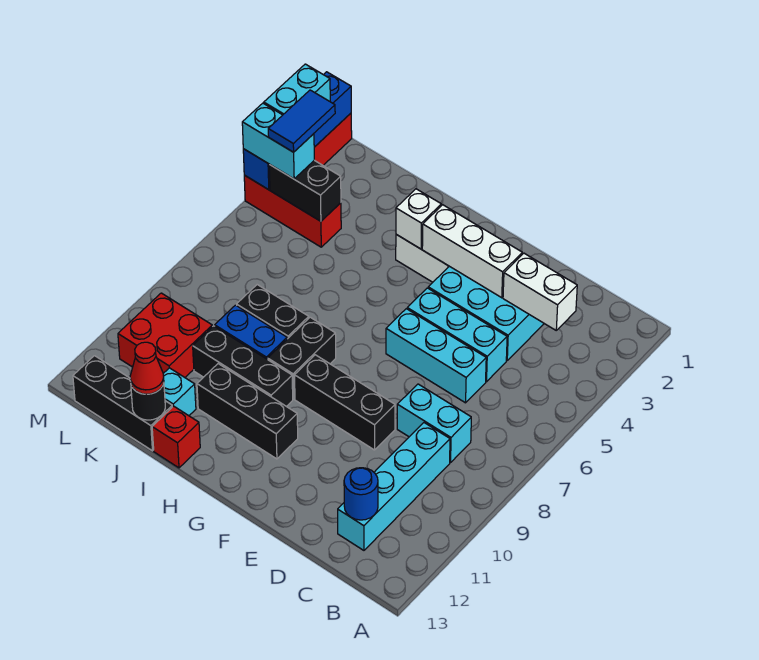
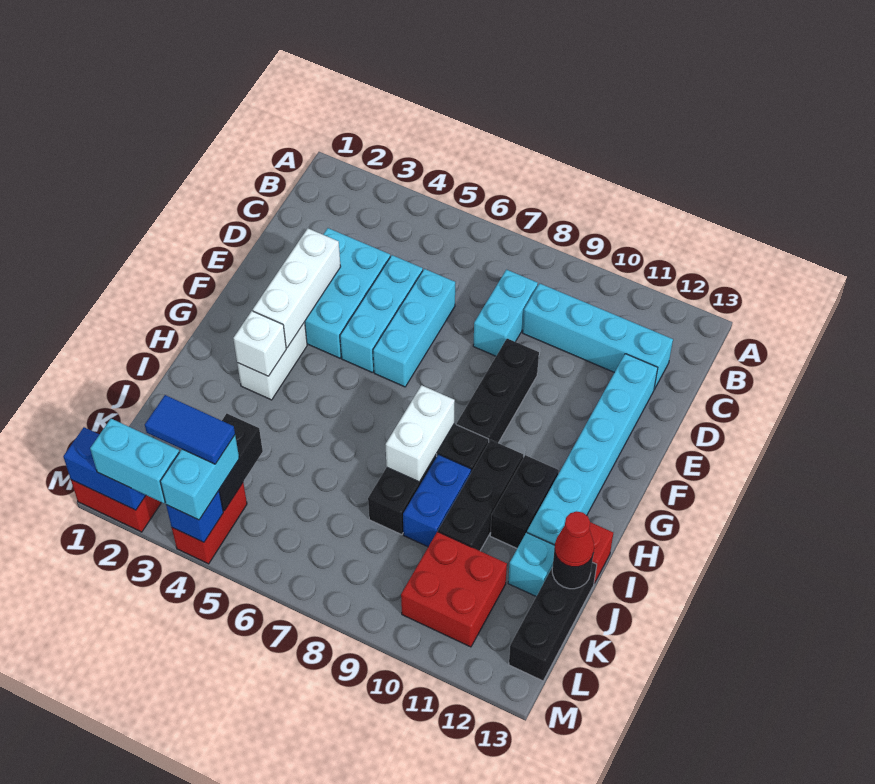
white 1x2 brick [503,253,577,330] -> white 1x2 brick moved to [385,385,455,482]
blue 1x1 round brick [344,468,378,520] -> none
none -> cyan 1x6 brick [527,354,658,545]
black 1x3 brick [197,364,298,459] -> black 1x2 brick [490,455,559,548]
red 1x3 brick [244,175,341,247] -> red 1x2 brick [172,483,247,564]

